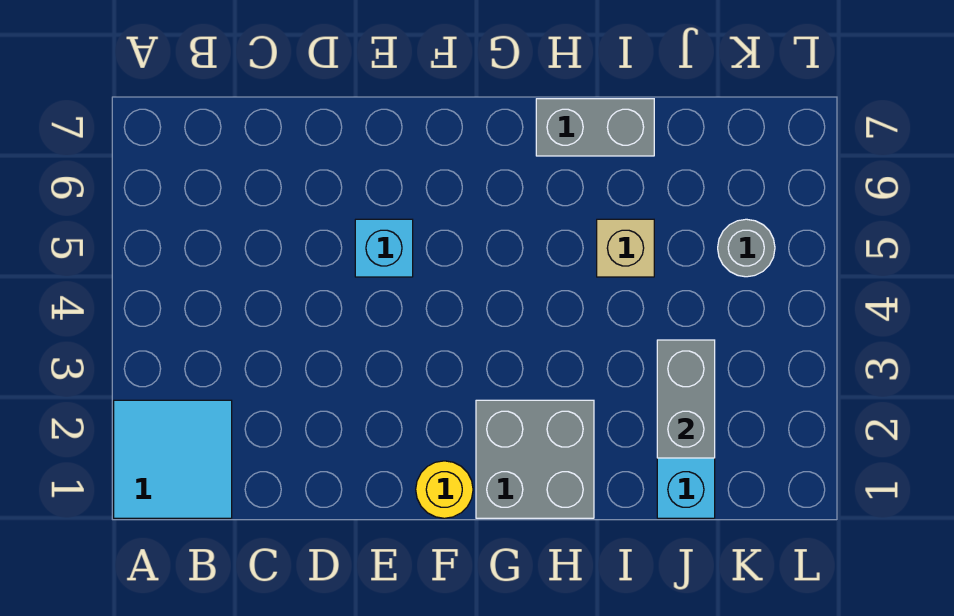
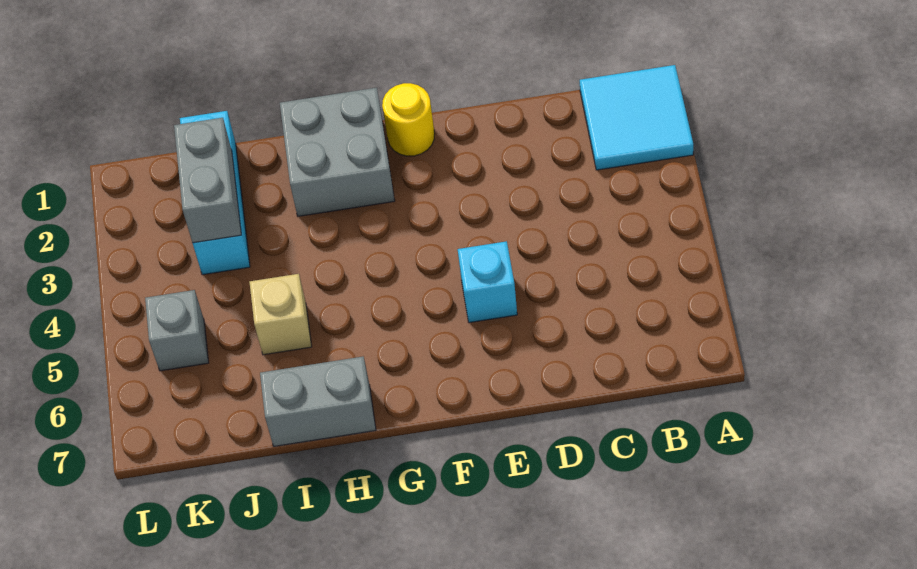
grey 1x1 round brick [718,219,775,277] -> grey 1x1 brick [145,290,209,371]

